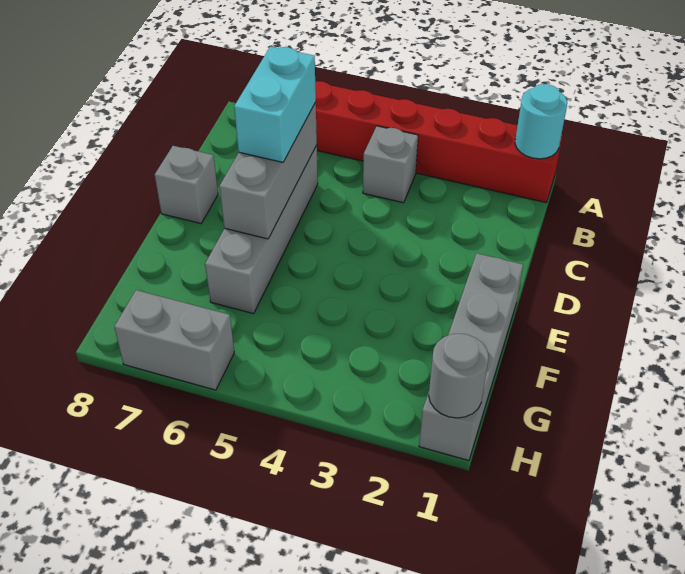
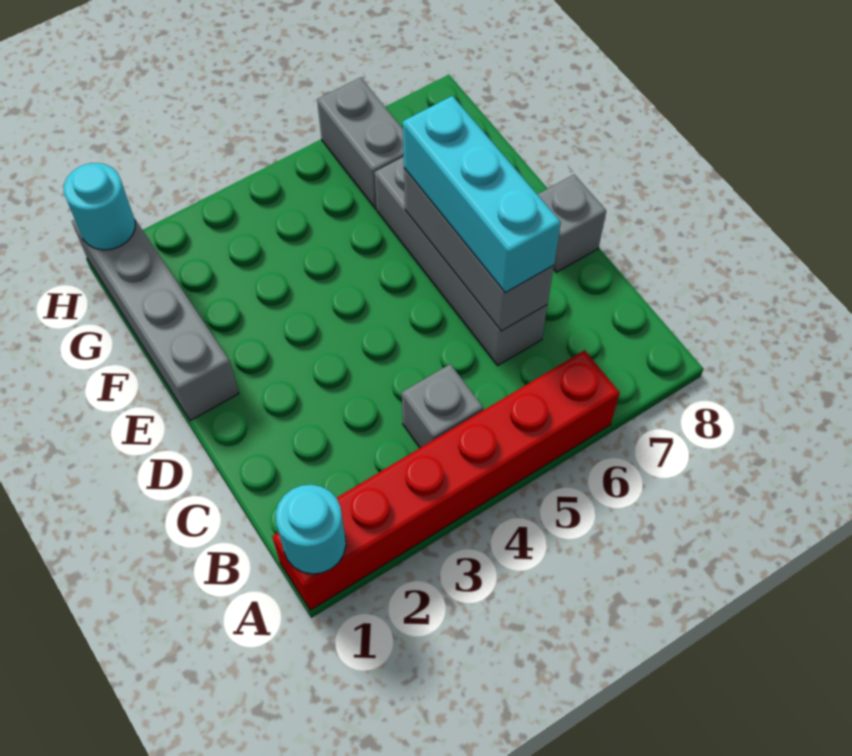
cyan 1x2 brick [234,46,316,162] -> cyan 1x3 brick [403,96,561,293]
grey 1x1 round brick [429,334,489,418] -> cyan 1x1 round brick [64,163,135,250]
grey 1x2 brick [114,290,234,390] -> grey 1x2 brick turned to [317,77,404,209]

